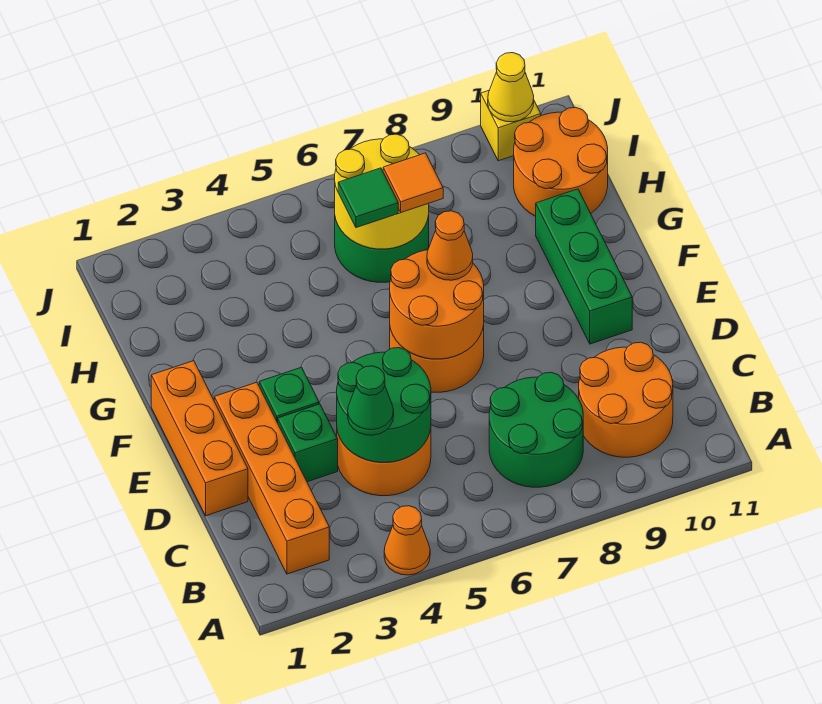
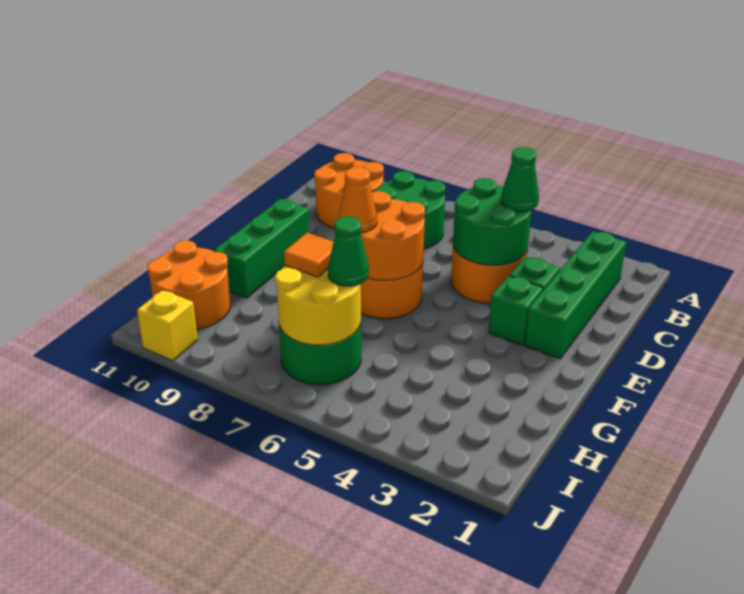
orange 1x1 cone [384,506,430,575] -> none
orange 1x4 brick [214,382,329,574] -> green 1x4 brick [525,231,626,359]
orange 1x3 brick [151,360,248,516] -> none
green 1x1 tile [338,168,398,228] -> green 1x1 cone [328,216,369,286]
yellow 1x1 cone [488,53,534,122] -> none

